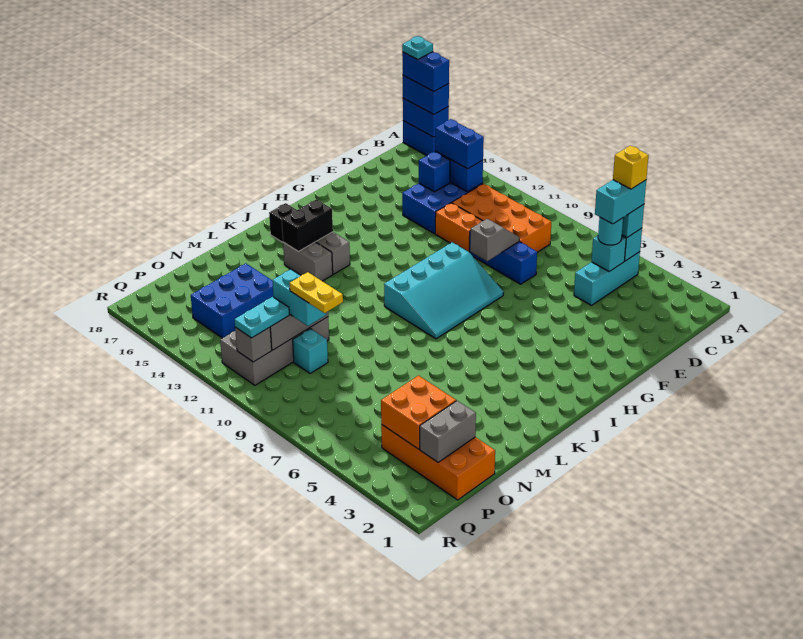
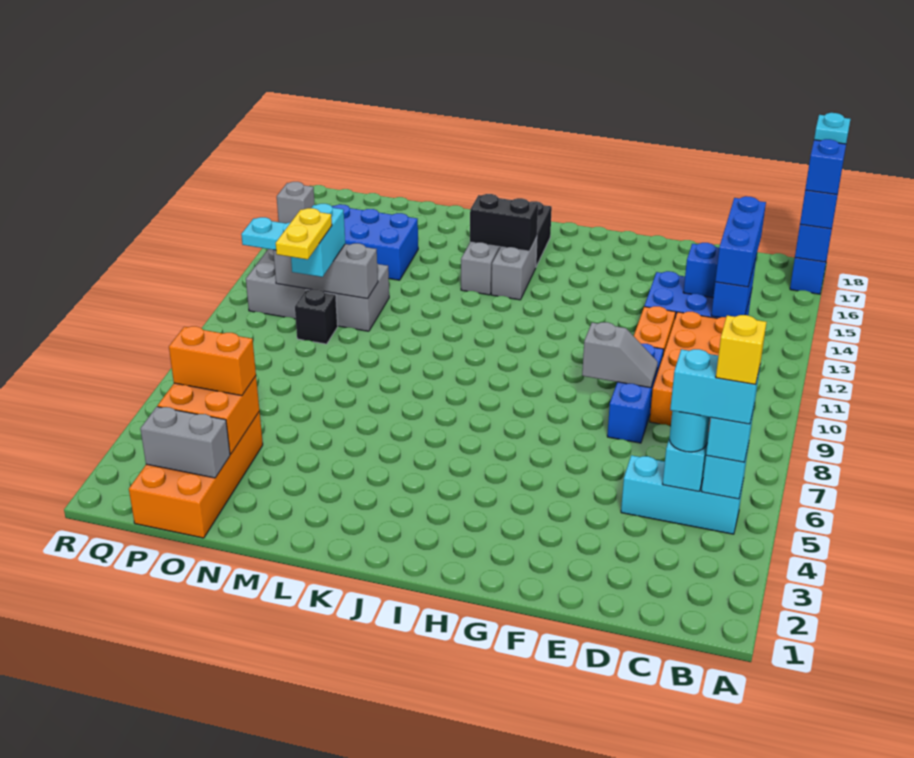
blue 1x2 brick [435,119,484,169] -> blue 1x3 brick [715,196,766,287]
cyan 3x4 slope [384,242,504,339] -> none
none -> orange 1x2 brick [169,326,256,396]
cyan 1x1 brick [293,329,328,374] -> black 1x1 brick [295,289,338,344]
grey 1x1 brick [235,327,272,362] -> grey 1x1 brick moved to [277,182,315,223]

